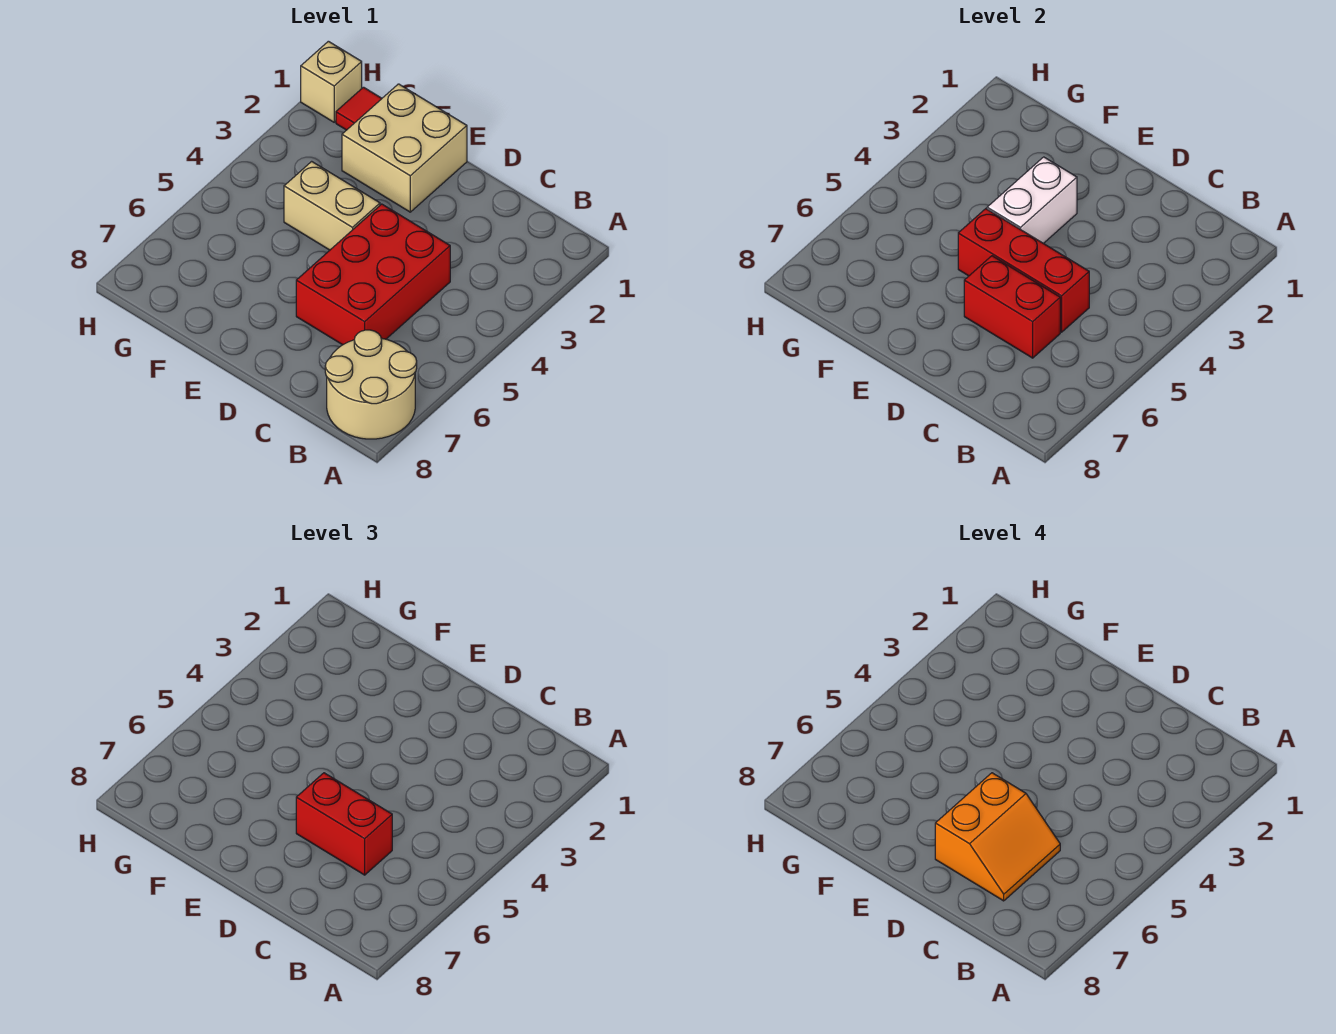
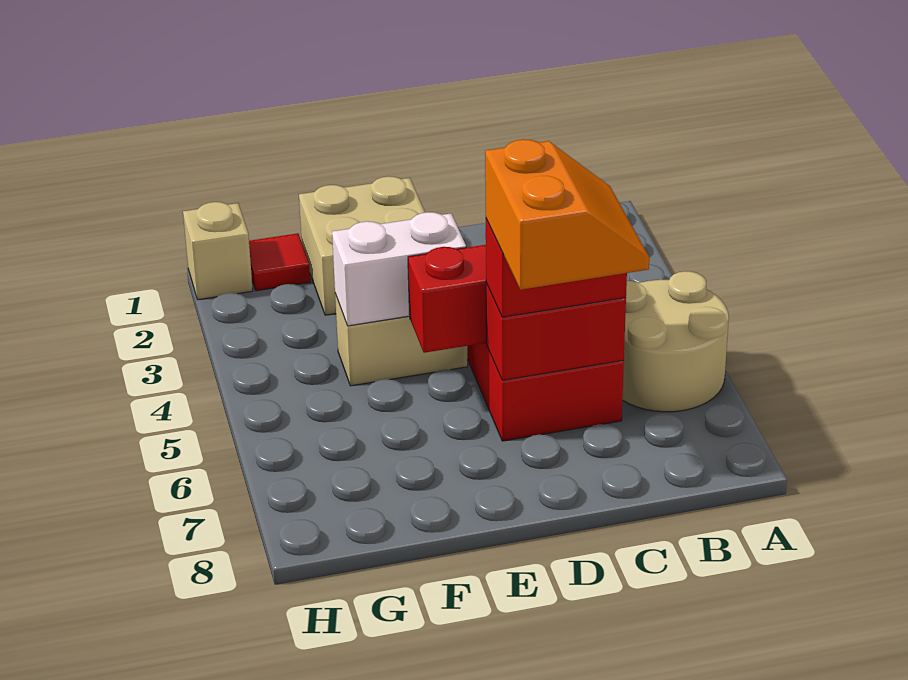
tan 2x2 round brick [325,330,417,439] -> tan 2x2 round brick moved to [622,271,729,412]
white 1x2 brick [987,157,1077,244] -> white 1x2 brick turned to [332,212,466,326]

